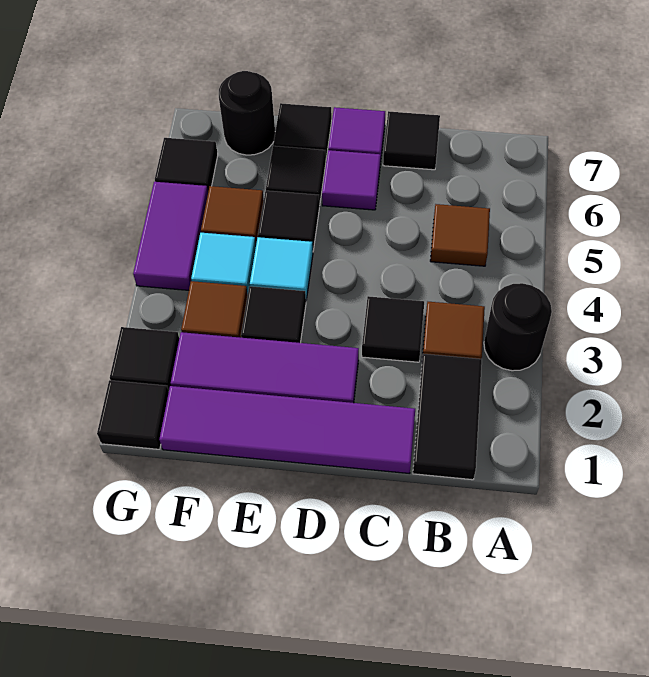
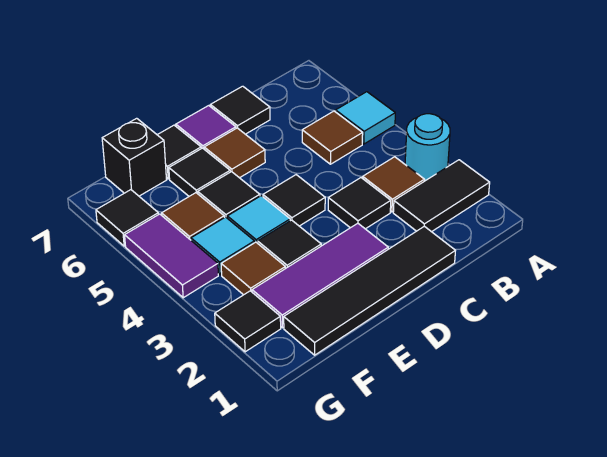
black 1x1 round brick [484,283,552,371] -> cyan 1x1 round brick [405,114,450,181]
none -> cyan 1x1 tile [336,92,395,144]
black 1x2 tile [413,354,482,480] -> black 1x2 tile turned to [393,160,490,232]
purple 1x4 tile [159,386,415,474] -> black 1x4 tile [284,226,455,355]
purple 1x1 tile [322,150,381,210] -> brown 1x1 tile [204,128,265,178]
black 1x1 round brick [219,71,275,155] -> black 1x1 brick [102,118,166,196]
black 1x1 tile [97,380,169,449] -> black 1x1 tile moved to [263,175,325,226]

